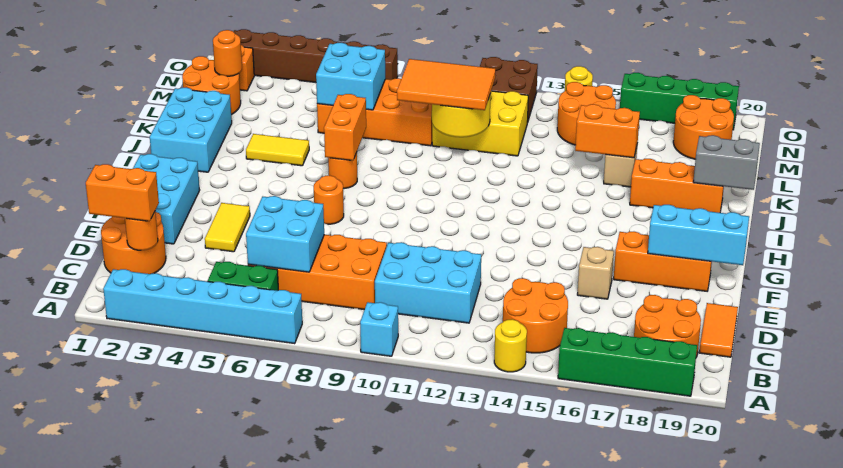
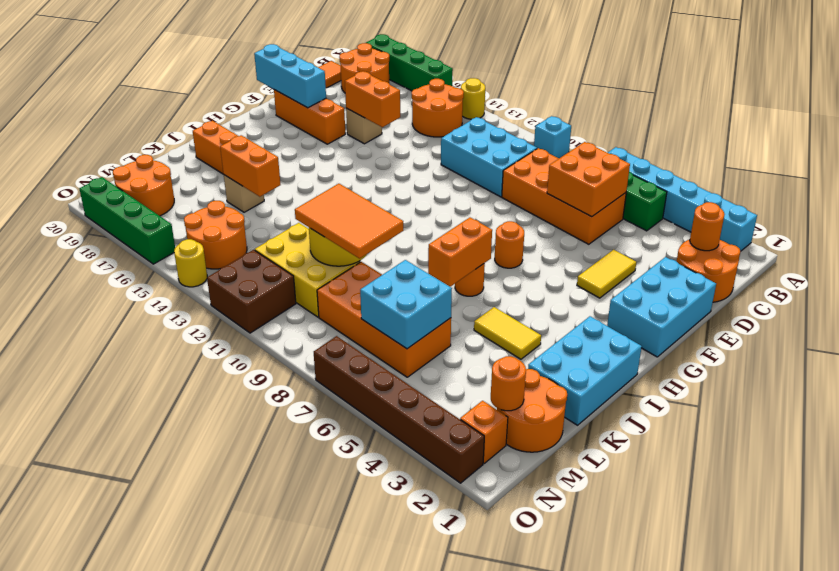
orange 1x2 brick [86,164,159,221] -> orange 1x2 brick moved to [345,72,400,127]
cyan 2x2 brick [246,196,324,272] -> orange 2x2 brick [547,142,630,217]
grey 1x2 brick [693,135,760,190] -> none

